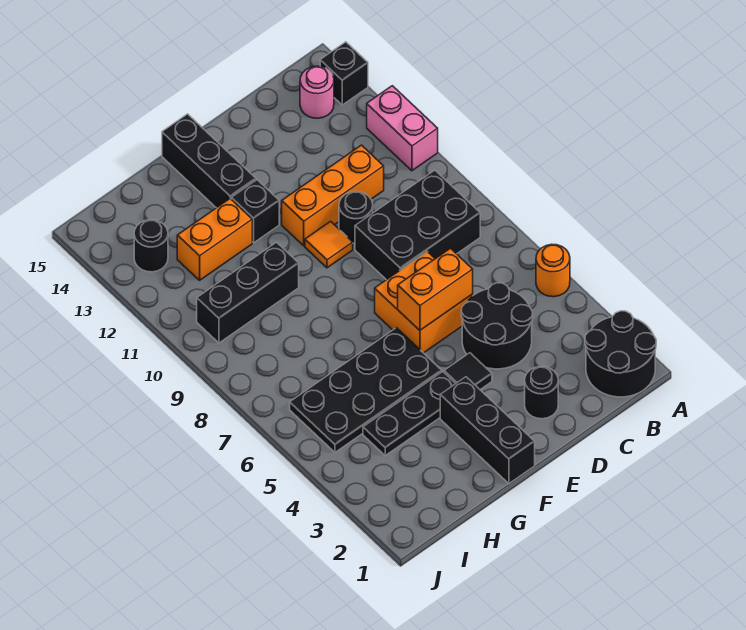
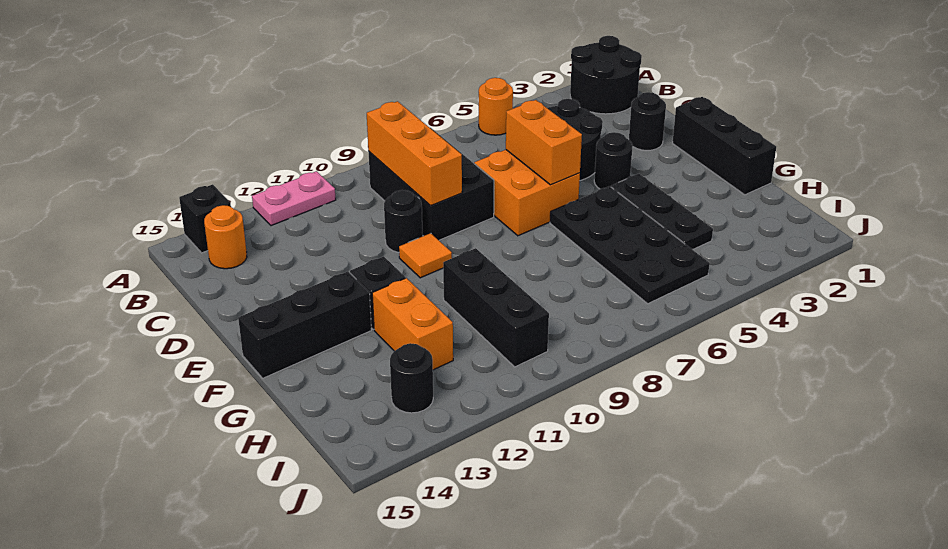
pink 1x2 brick [367,86,438,171] -> pink 1x2 plate [252,171,336,226]
pink 1x1 round brick [300,66,334,118] -> orange 1x1 round brick [204,205,247,269]
orange 1x3 brick [282,145,384,246] -> orange 1x3 brick moved to [367,101,462,206]
black 1x1 tile [444,353,492,390] -> black 1x1 round brick [594,132,633,189]
black 1x3 brick [440,377,535,484] -> black 1x3 brick turned to [673,97,776,195]

